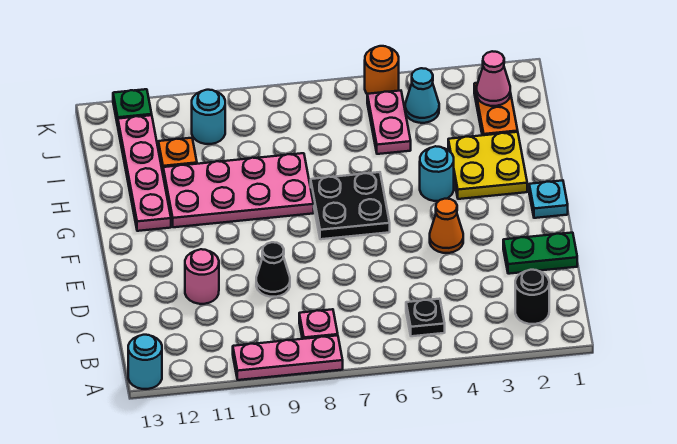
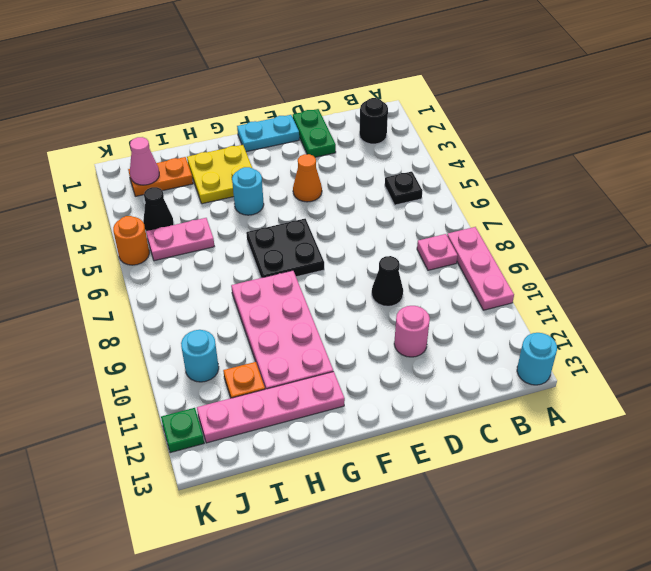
cyan 1x1 plate [529,180,568,218] -> cyan 1x2 plate [237,115,299,152]
cyan 1x1 cone [405,68,439,123] -> black 1x1 cone [143,187,174,231]

